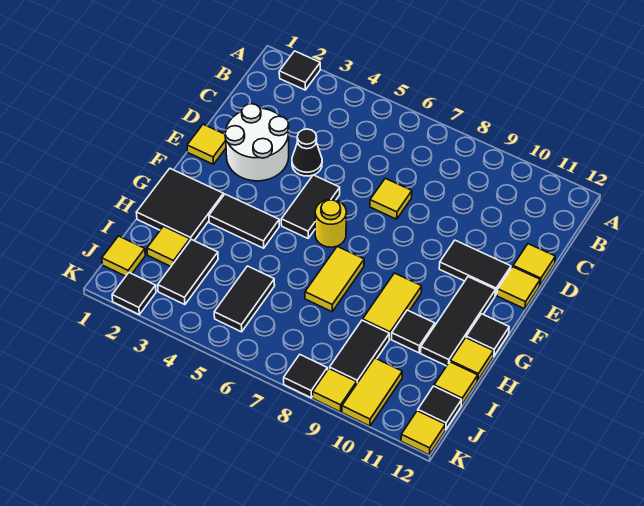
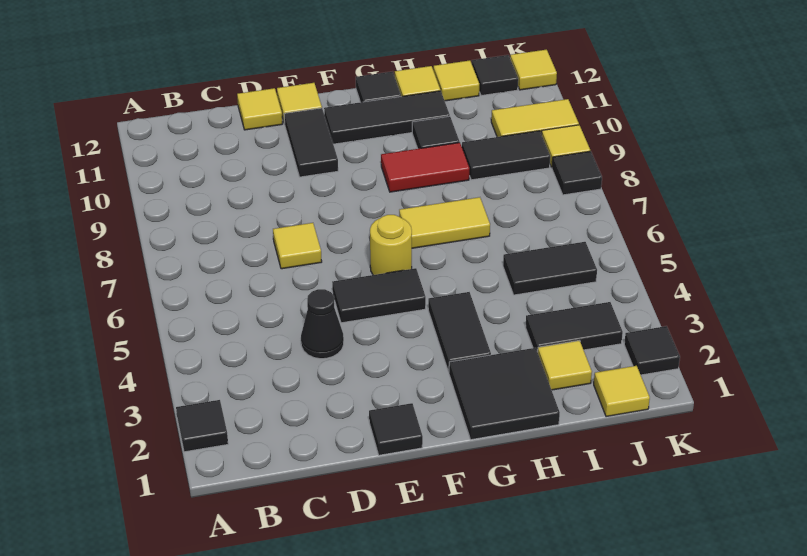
white 2x2 round brick [225,104,289,181] -> none
yellow 1x1 tile [187,124,226,164] -> black 1x1 tile [369,403,423,455]
yellow 1x2 tile [363,273,422,339] -> red 1x2 tile [381,143,469,192]

